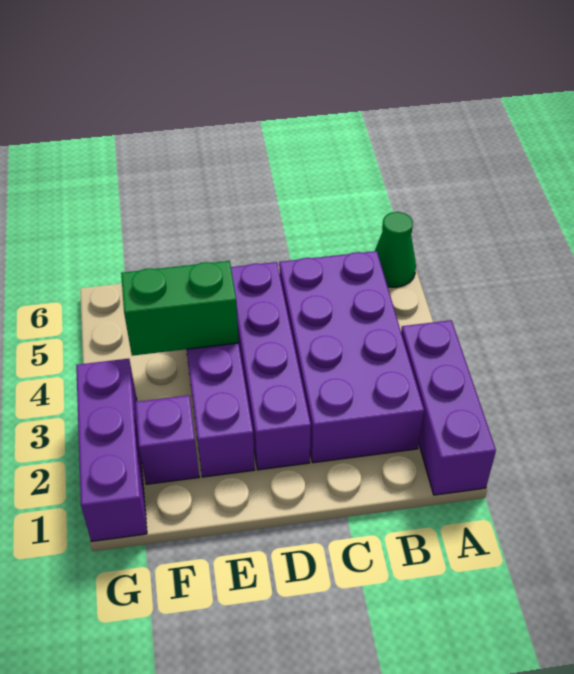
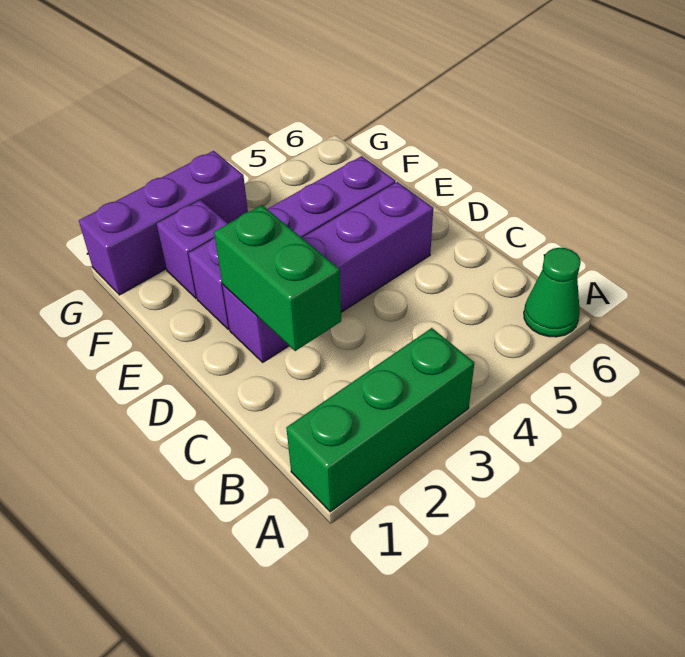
purple 1x3 brick [401,320,496,495] -> green 1x3 brick [286,328,474,512]
purple 2x4 brick [279,251,424,463] -> none
green 1x2 brick [121,261,239,356] -> green 1x2 brick moved to [214,205,341,351]

